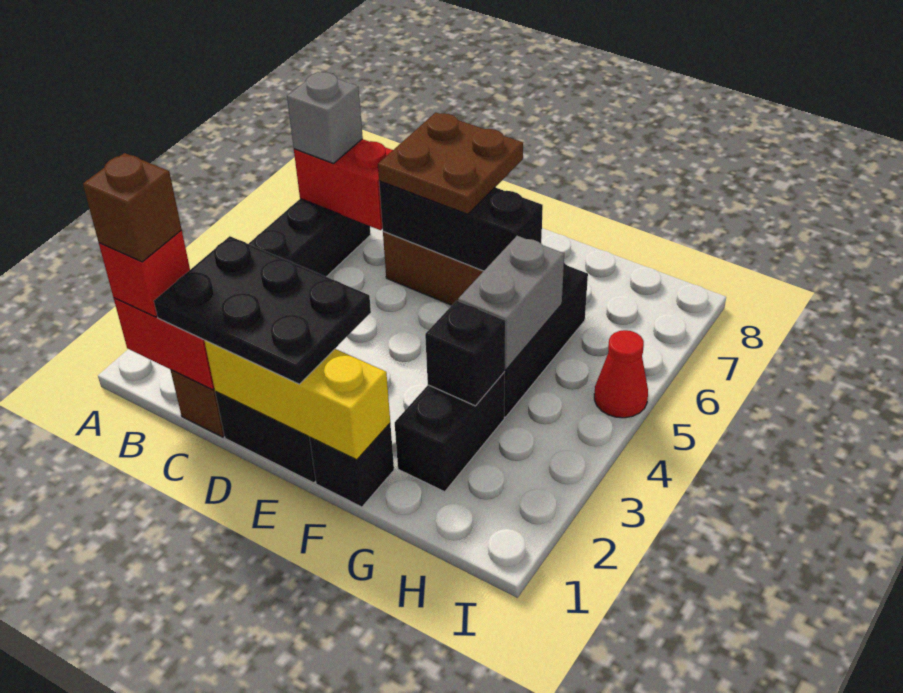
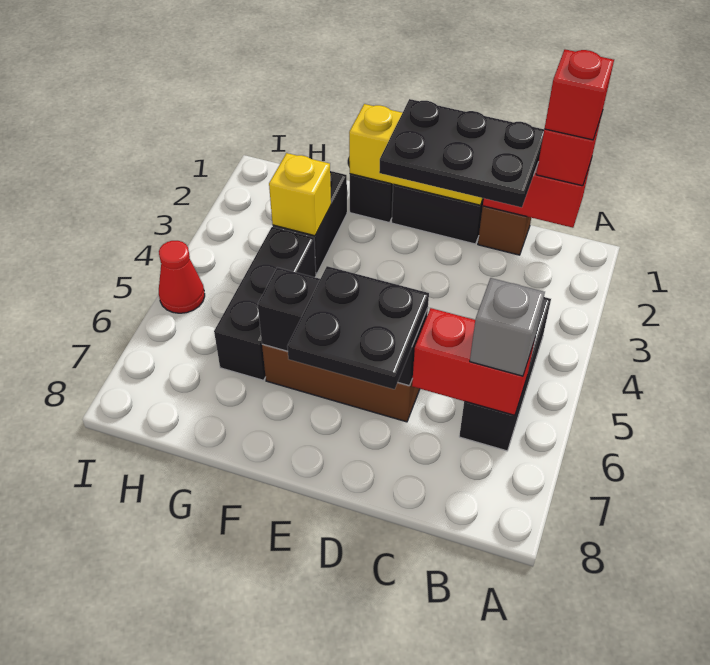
brown 1x1 brick [83,153,182,262] -> red 1x1 brick [545,49,614,140]
brown 2x2 plate [378,112,523,214] -> black 2x2 plate [287,266,429,389]
black 1x1 brick [425,301,505,406] -> yellow 1x1 brick [269,153,331,236]
grey 1x2 brick [458,236,564,369] -> none

